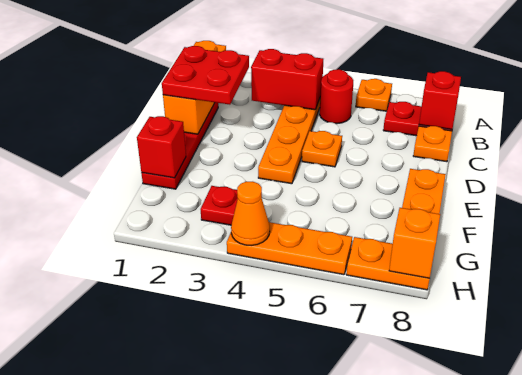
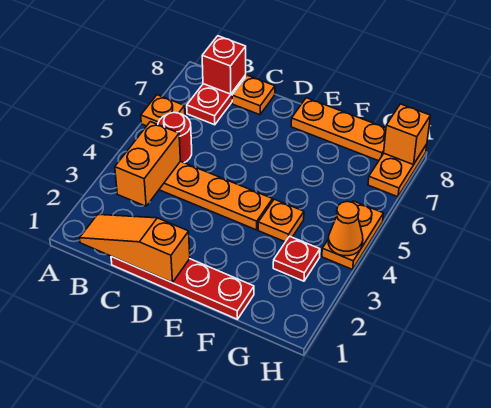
orange 1x3 brick [163,41,226,134] -> orange 1x3 slope [80,215,190,283]
red 1x2 brick [251,49,323,110] -> orange 1x2 brick [115,122,180,206]
red 2x2 plate [162,46,249,105] -> none
orange 1x1 plate [302,131,342,167] -> orange 1x1 plate moved to [258,199,304,242]
red 1x1 brick [137,116,186,178] -> none
orange 1x3 plate [227,222,352,275] -> orange 1x2 plate [322,201,383,269]

